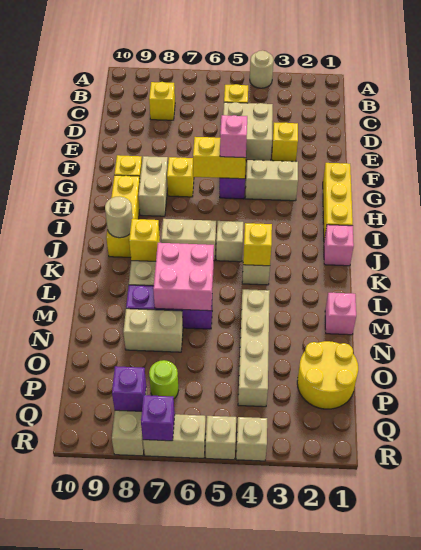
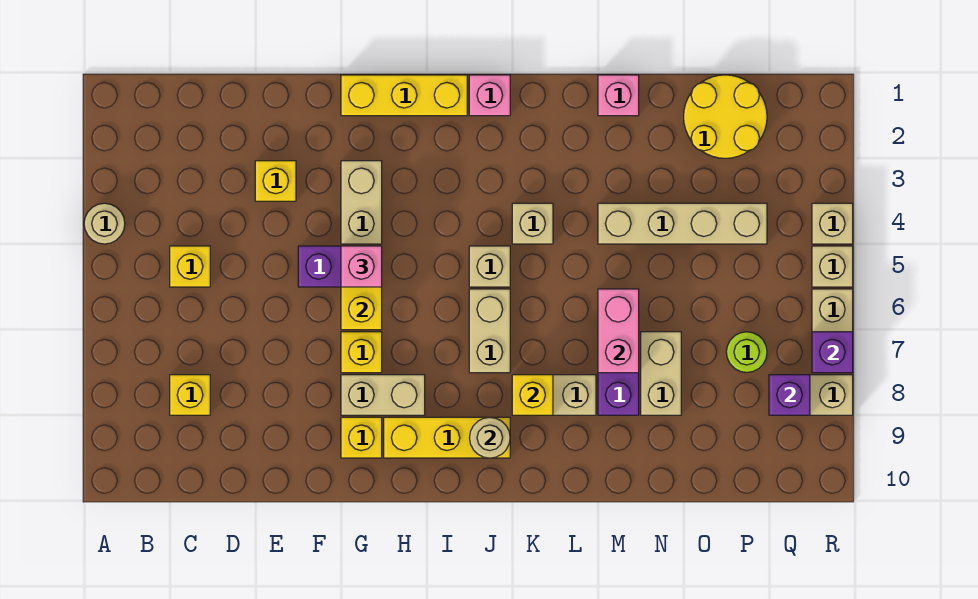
tan 2x2 brick [223,102,273,161] -> none
yellow 1x1 brick [243,223,272,266] -> none
pink 2x2 brick [153,243,214,311] -> pink 1x2 brick [598,289,639,373]

